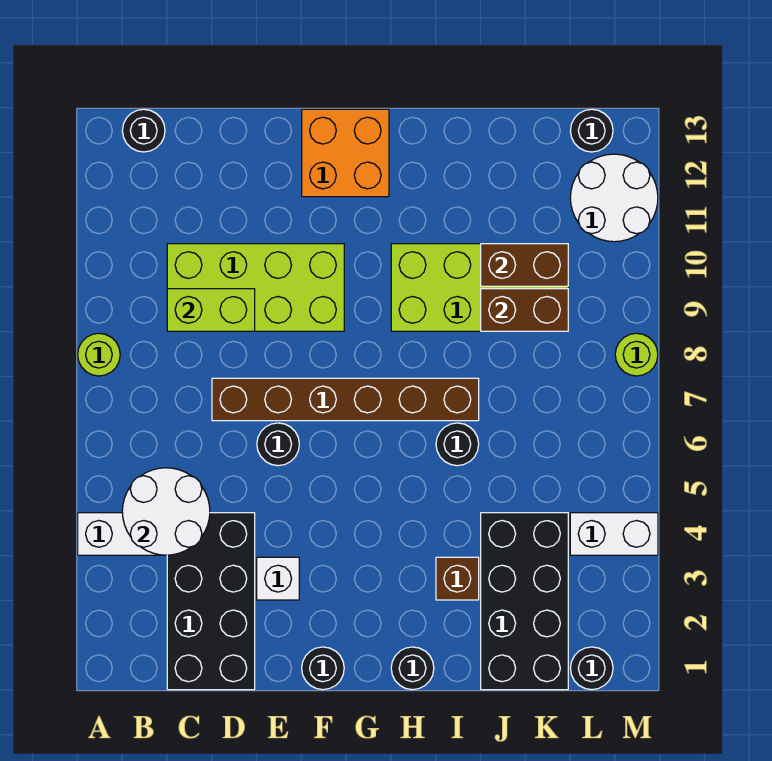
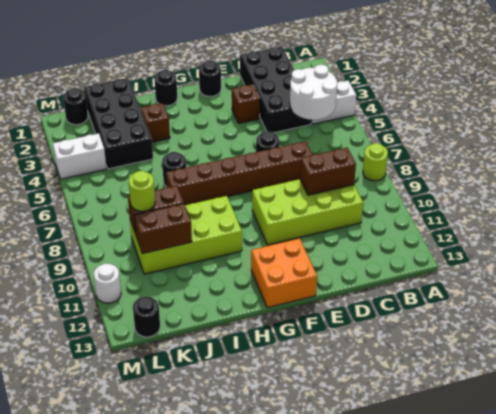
black 1x1 round brick [122,109,165,152] -> none
lime 1x2 brick [167,289,255,331] -> brown 1x2 brick [300,148,356,195]
white 1x1 brick [257,557,299,600] -> brown 1x1 brick [232,84,260,123]
white 2x2 round brick [570,154,658,242] -> white 1x1 round brick [94,264,121,303]
lime 1x1 round brick [615,333,658,376] -> lime 1x1 round brick moved to [129,171,155,211]

